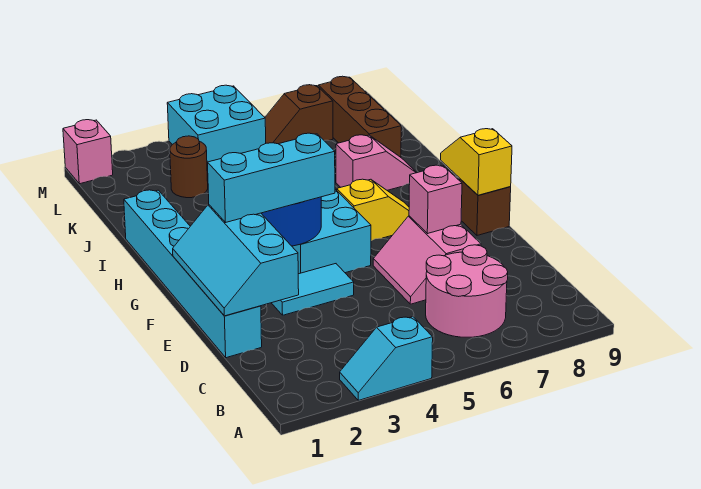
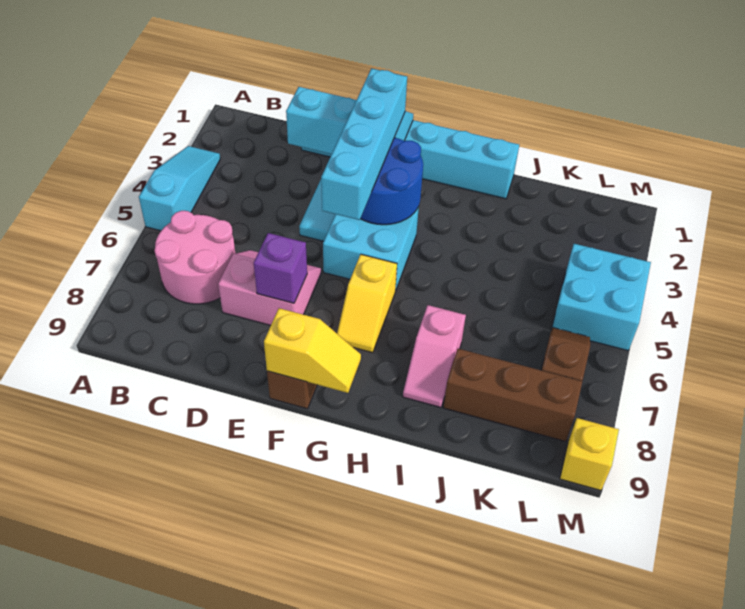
cyan 1x2 slope [340,317,433,400] -> cyan 1x3 slope [139,146,220,231]
pink 1x1 brick [409,165,462,234] -> purple 1x1 brick [254,233,307,303]
cyan 1x3 brick [207,133,335,222] -> cyan 1x4 brick [321,68,407,220]
brown 1x1 round brick [170,136,208,198] -> none
pink 1x1 brick [63,120,113,184] -> none
none -> yellow 1x1 brick [560,418,619,490]

